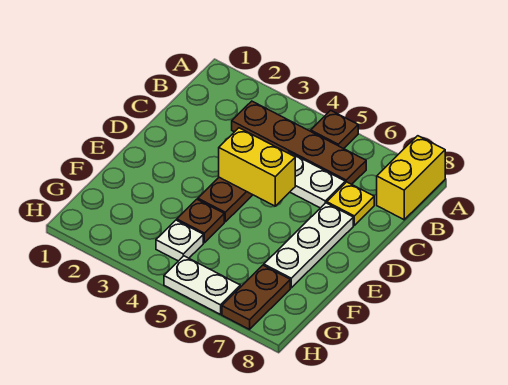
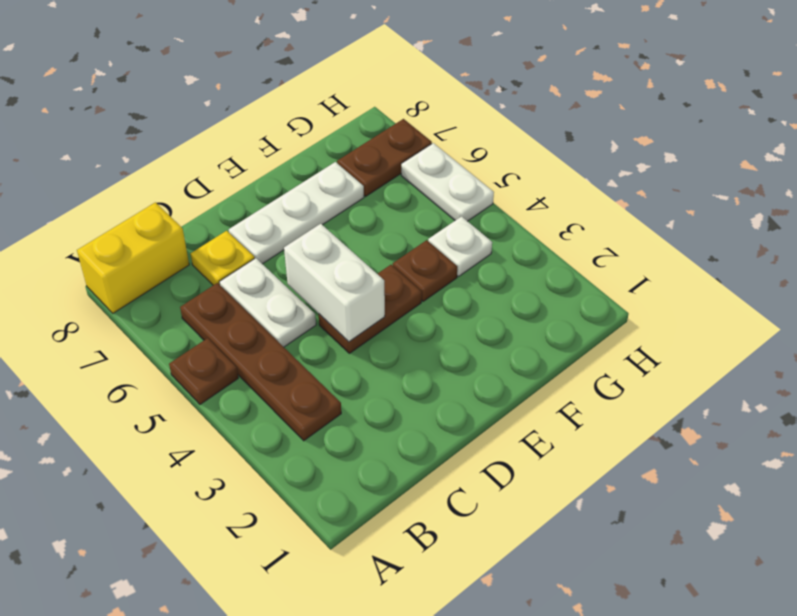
yellow 1x2 brick [219,128,295,206] -> white 1x2 brick [284,224,385,342]

